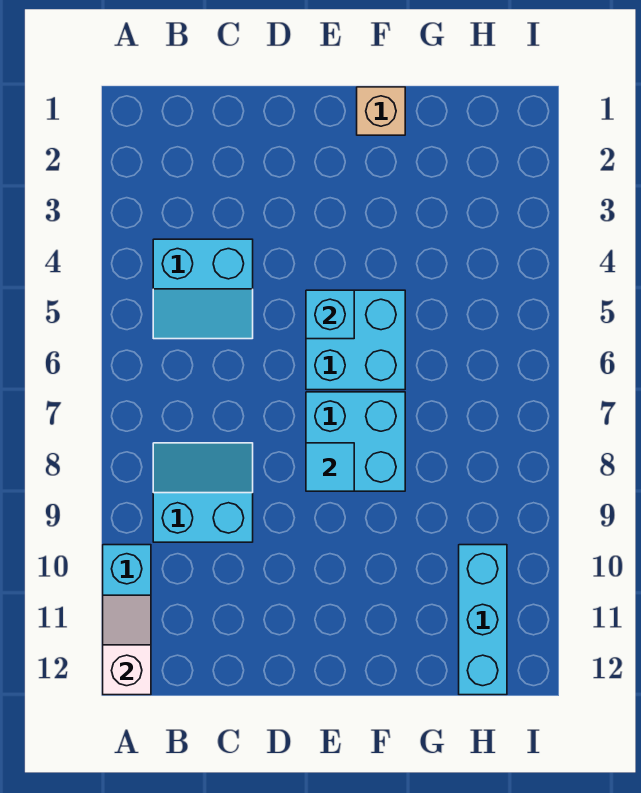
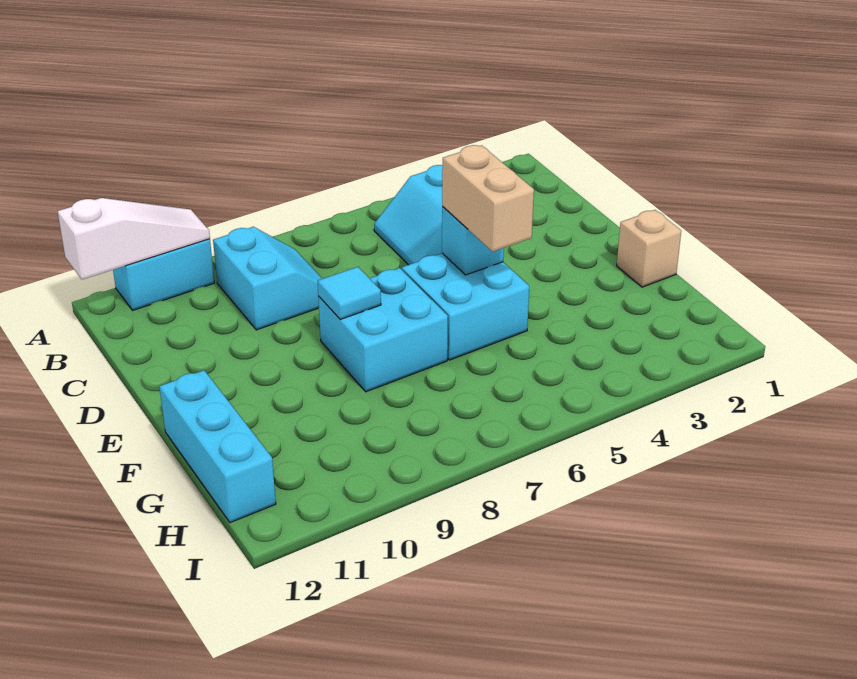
white 1x2 slope [103,595,151,695] -> white 1x3 slope [58,198,210,280]
none -> tan 1x2 brick [442,145,534,252]
cyan 1x3 brick [459,545,507,695] -> cyan 1x3 brick turned to [159,370,276,523]

